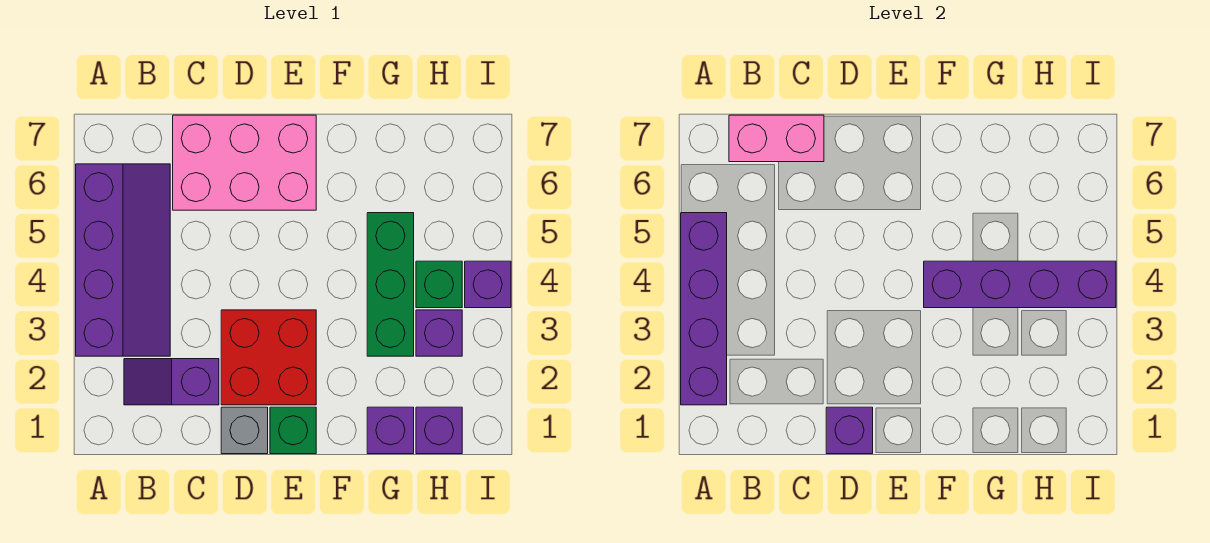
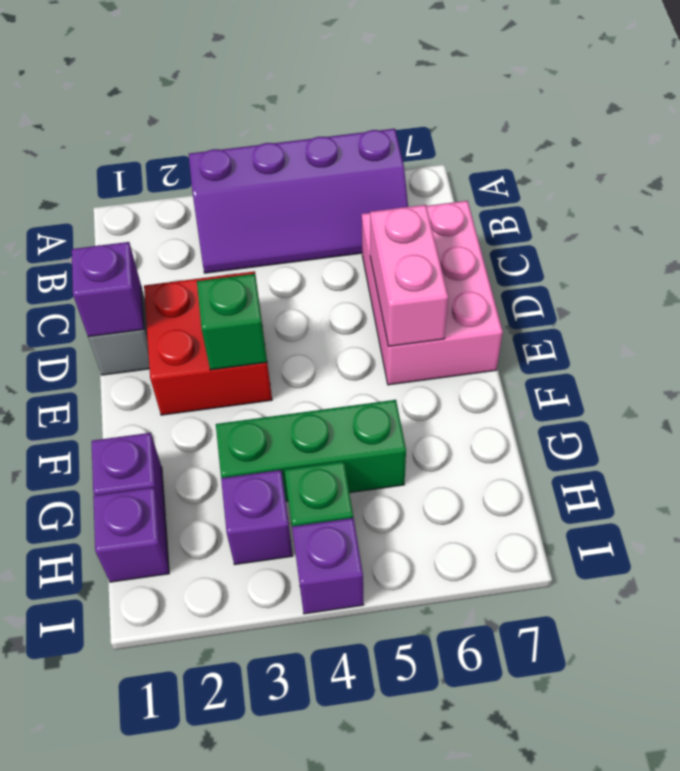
purple 1x4 brick [681,213,727,405] -> none
purple 1x2 slope [124,359,219,405] -> none
pink 1x2 brick [729,115,824,162] -> pink 1x2 brick moved to [370,205,448,346]
green 1x1 brick [270,407,316,454] -> green 1x1 brick moved to [197,274,267,370]
purple 1x4 brick [924,261,1116,308] -> none

